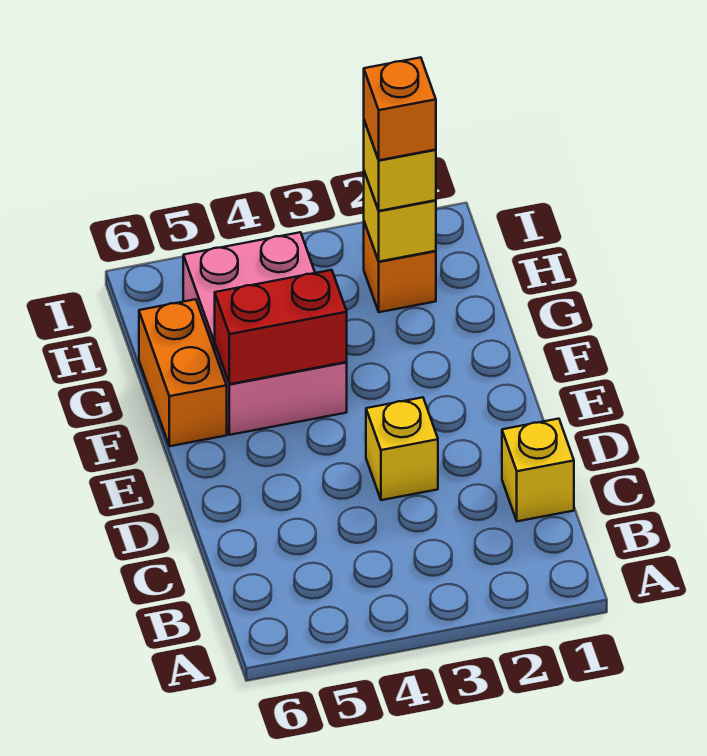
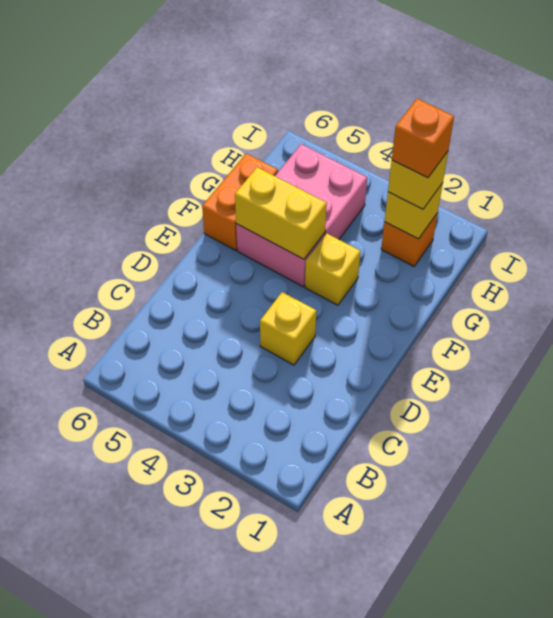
yellow 1x1 brick [502,419,574,521] -> yellow 1x1 brick moved to [305,234,361,305]
red 1x2 brick [215,270,347,384] -> yellow 1x2 brick [235,167,327,259]

